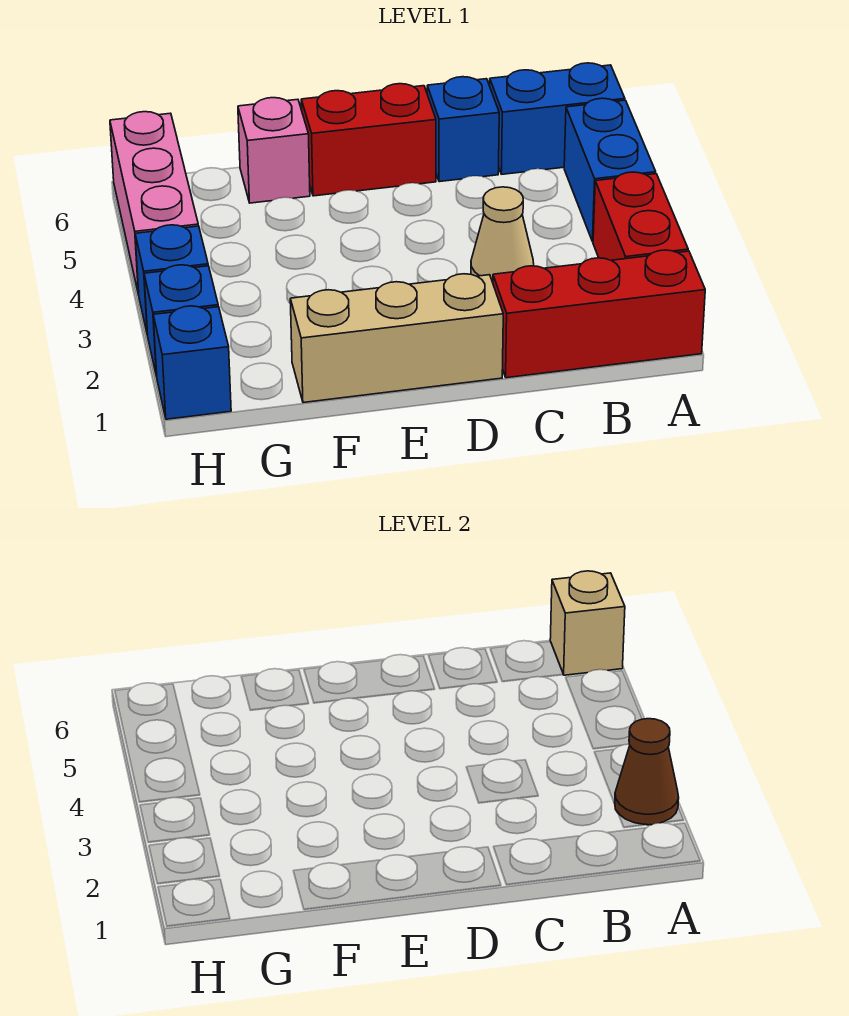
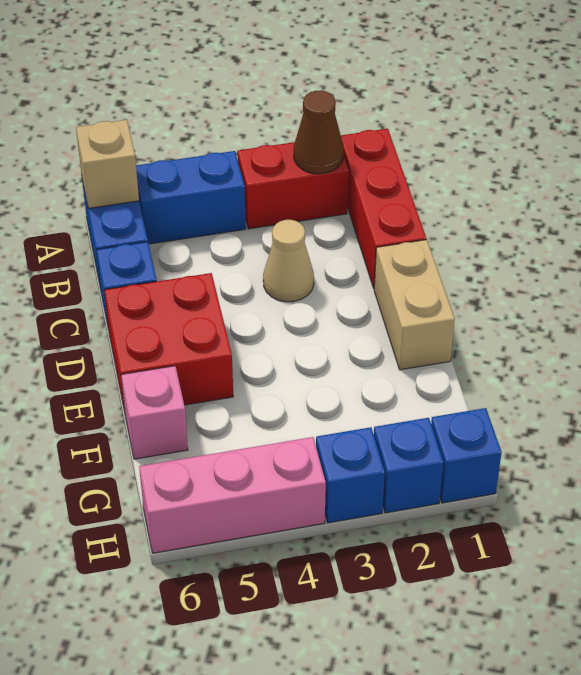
tan 1x3 brick [290,274,503,403] -> tan 1x2 brick [374,240,455,370]
red 1x2 brick [301,84,436,196] -> red 2x2 brick [104,273,233,411]

